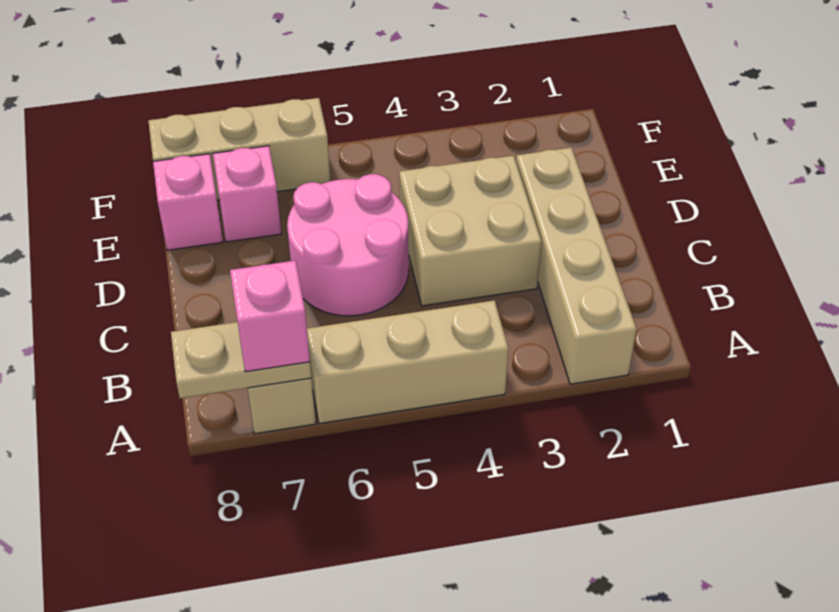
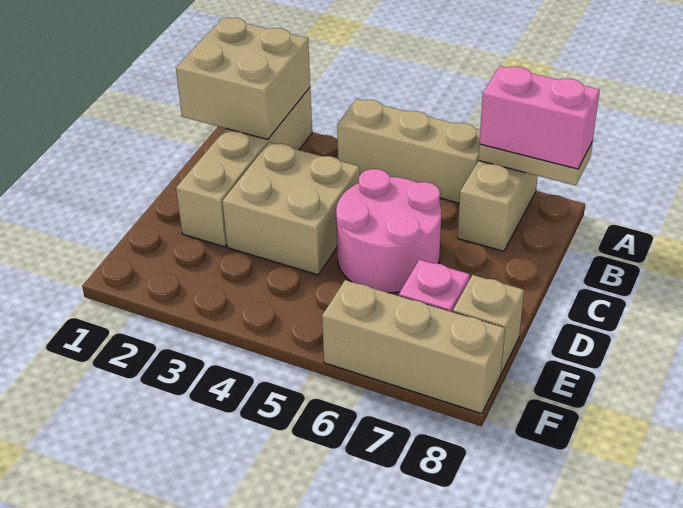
none -> tan 2x2 brick [176,18,310,140]
pink 1x1 brick [230,261,310,372] -> pink 1x2 brick [479,66,600,169]
pink 1x1 brick [153,154,223,250] -> tan 1x1 brick [453,275,524,373]

